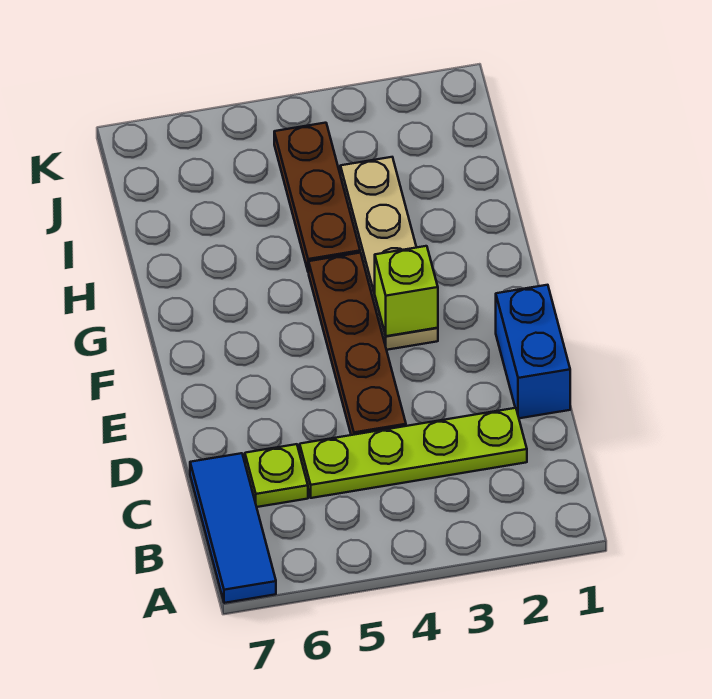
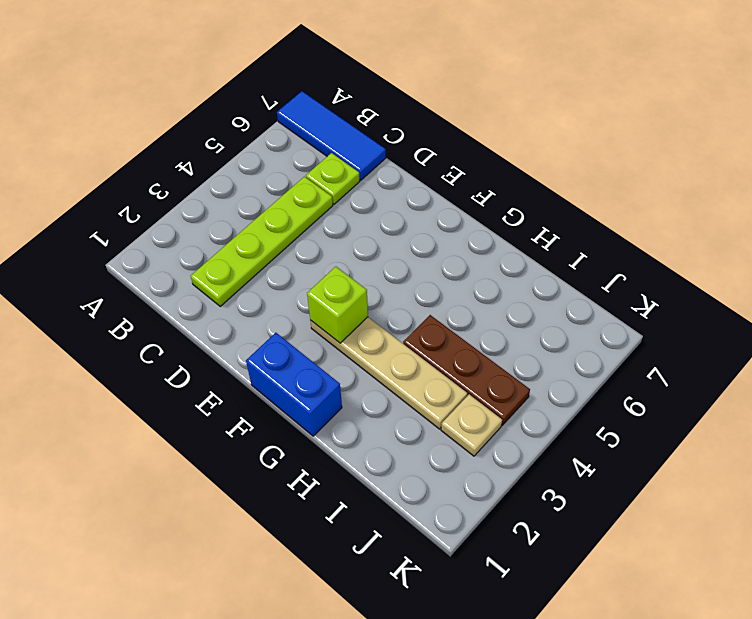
blue 1x2 brick [496,285,570,418] -> blue 1x2 brick moved to [246,333,342,436]
brown 1x4 plate [309,253,406,435] -> none
none -> tan 1x1 plate [441,394,502,456]

